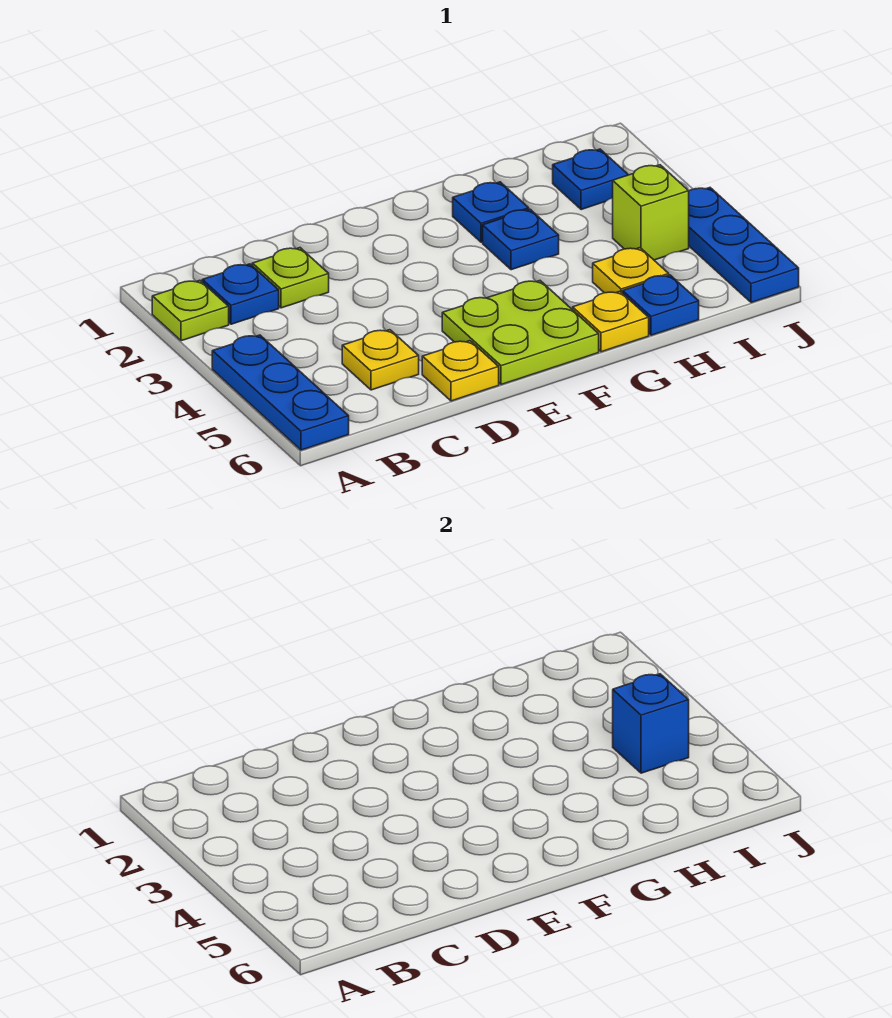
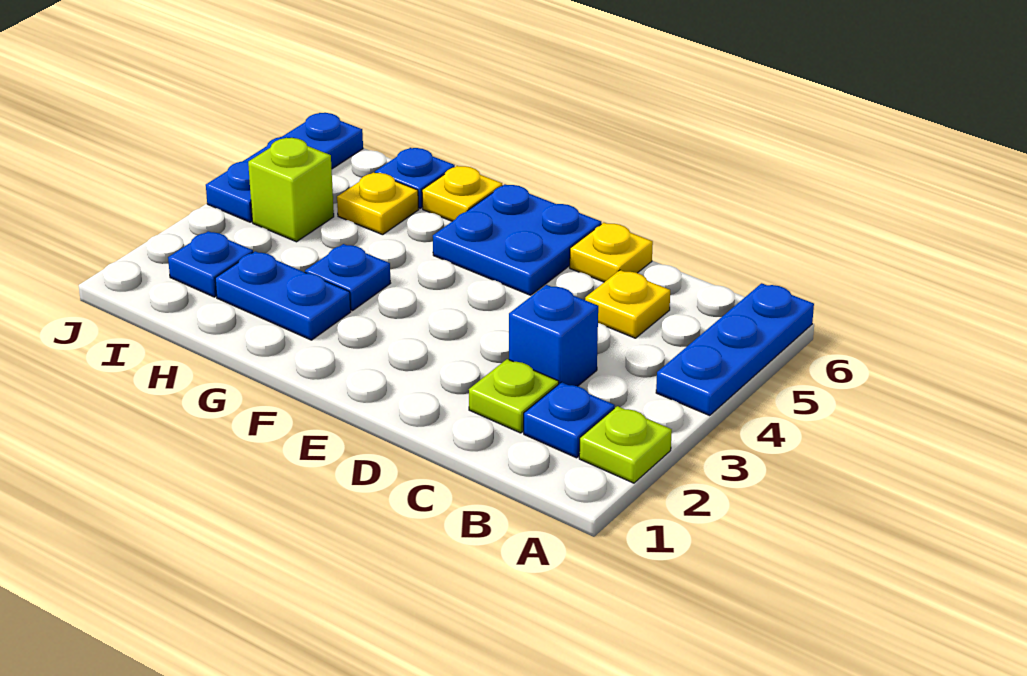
lime 2x2 plate [442,281,599,385] -> blue 2x2 plate [433,184,601,295]
blue 1x1 plate [453,182,529,242] -> blue 1x2 plate [215,251,351,340]
blue 1x1 brick [613,674,689,773] -> blue 1x1 brick moved to [509,285,598,386]

